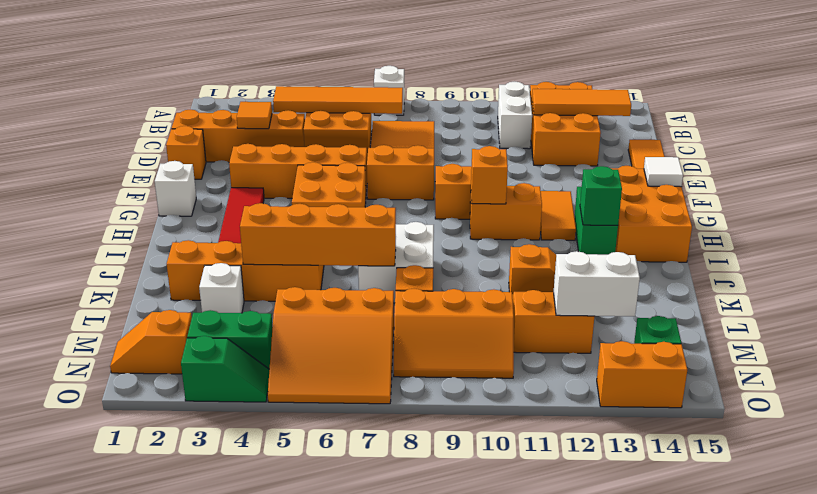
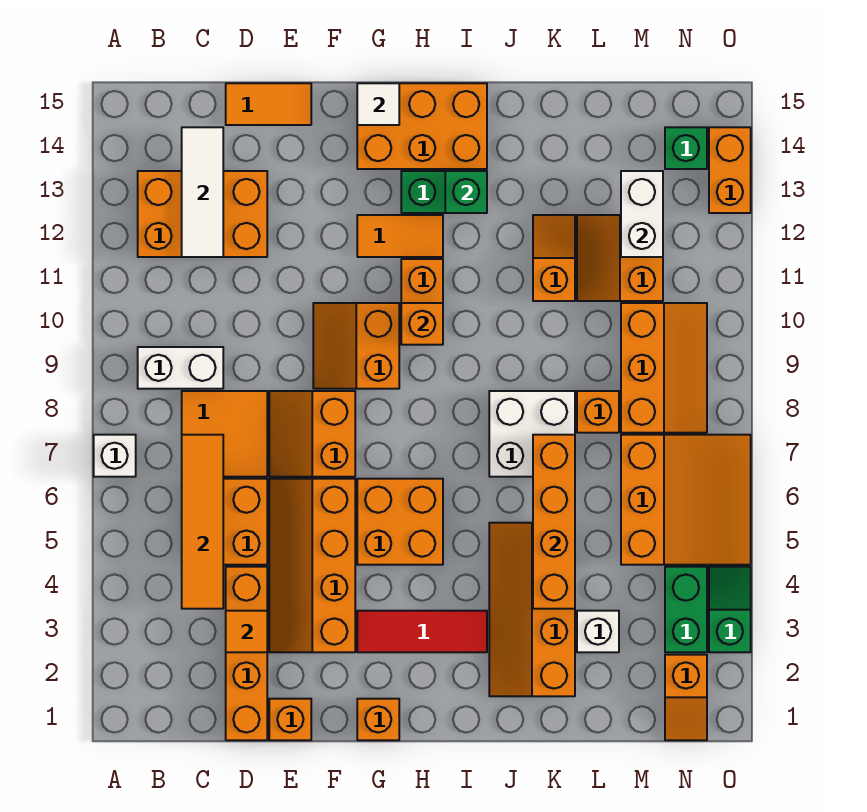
white 1x2 brick [498,82,532,149] -> white 1x2 brick moved to [138,347,223,389]
orange 1x3 tile [532,89,631,116] -> white 1x3 tile [182,127,223,257]
white 1x1 brick [155,161,196,216] -> orange 1x1 brick [357,699,399,740]

